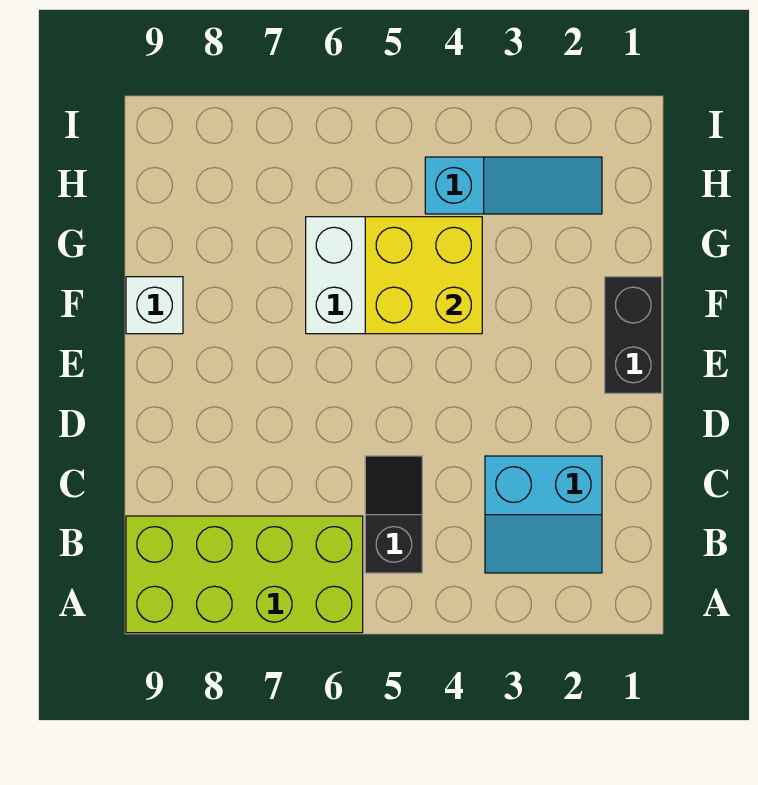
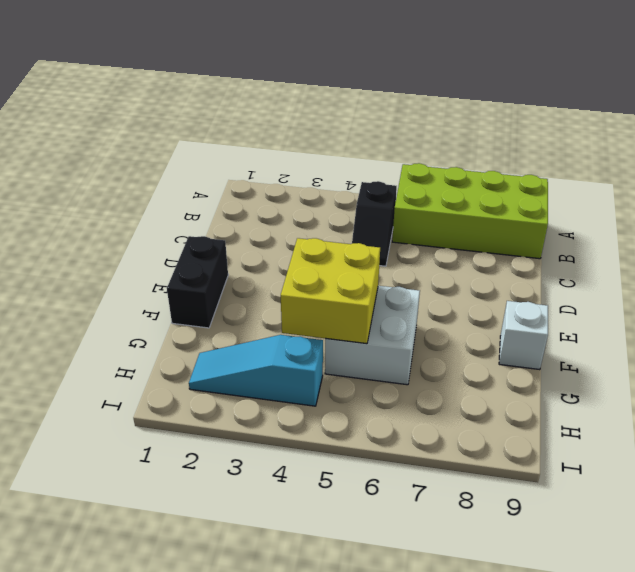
cyan 2x2 slope [485,456,602,573] -> none

